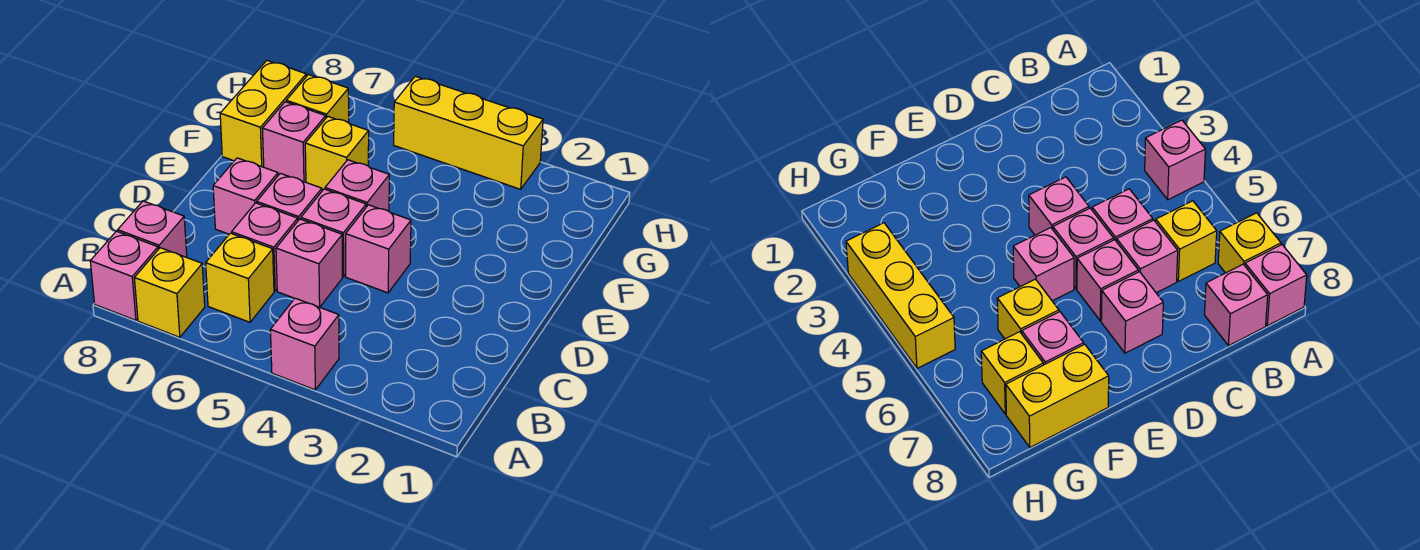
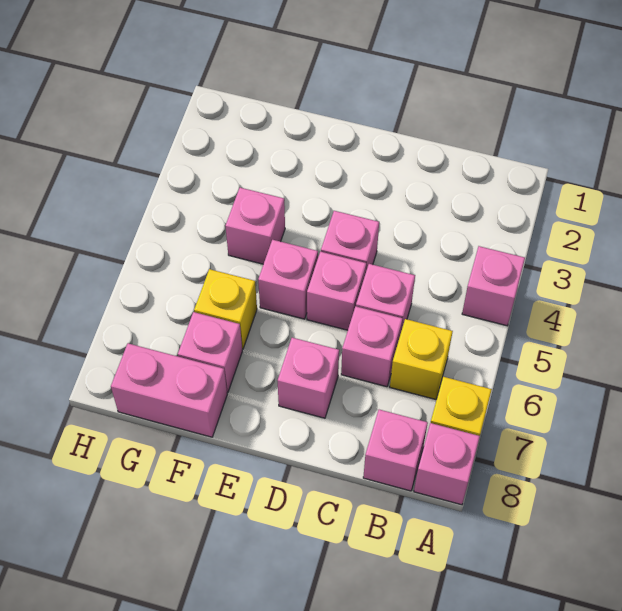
pink 1x1 brick [257,173,322,220] -> pink 1x1 brick moved to [225,188,285,264]
yellow 1x2 brick [220,61,306,167] -> pink 1x2 brick [111,343,227,437]
yellow 1x1 brick [286,75,349,123] -> none
yellow 1x3 brick [394,76,543,189] -> none

